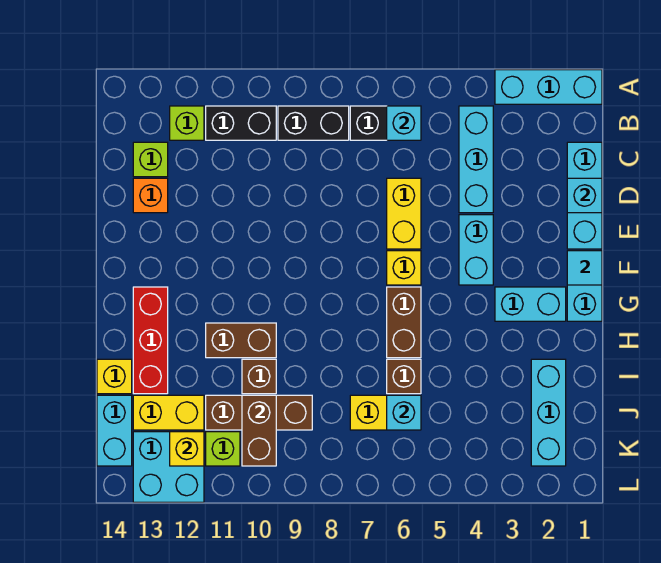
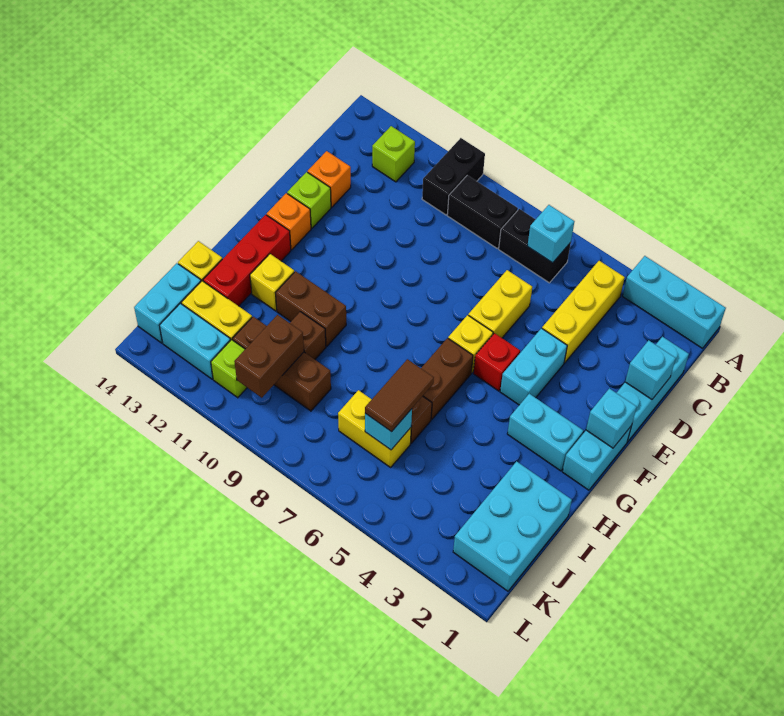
cyan 1x3 brick [459,106,493,213] -> yellow 1x3 brick [542,261,625,363]
black 1x2 brick [206,106,276,140] -> black 1x2 brick turned to [422,138,485,215]
lime 1x1 brick [133,142,168,177] -> lime 1x1 brick moved to [287,172,331,228]
cyan 1x1 tile [567,251,602,285] -> cyan 1x1 brick [586,388,637,448]
none -> red 1x1 brick [473,333,520,391]
none -> orange 1x1 brick [267,193,311,250]
cyan 1x3 brick [531,359,566,466] -> cyan 2x3 brick [453,461,572,591]
none -> brown 1x2 tile [365,359,434,432]
cyan 2x2 brick [133,432,204,502] -> cyan 1x2 brick [159,303,231,379]
yellow 1x1 brick [170,432,204,466] -> yellow 1x1 brick moved to [250,254,294,311]

